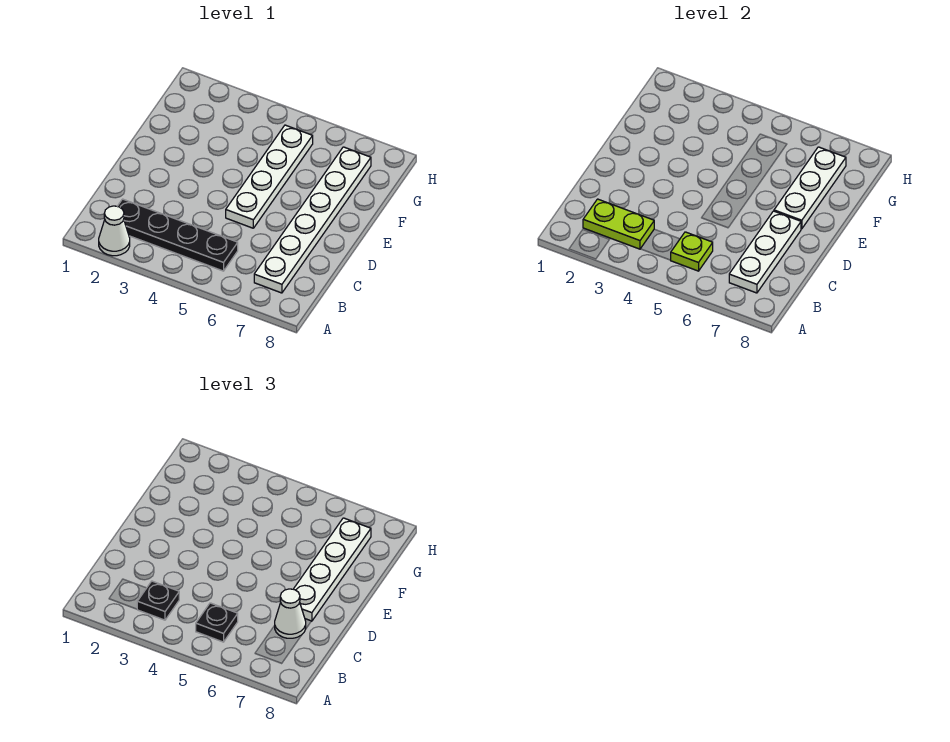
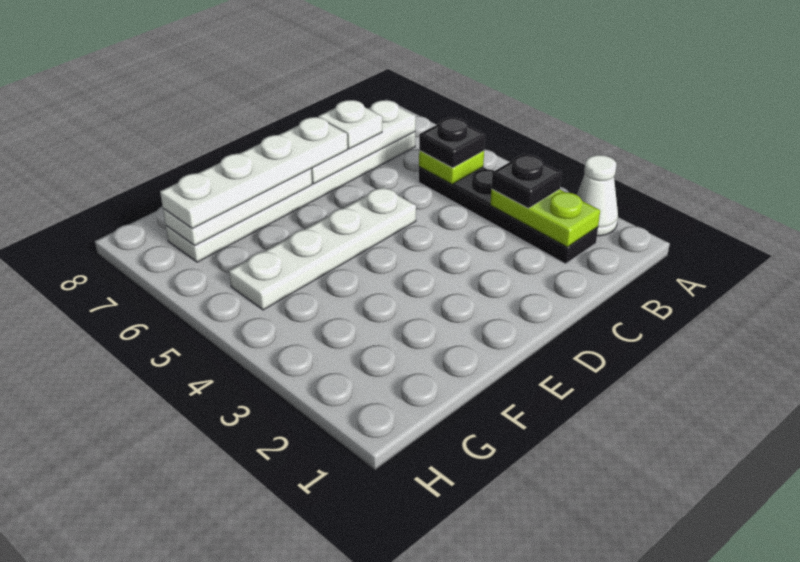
white 1x1 cone [275,589,306,638] -> white 1x1 plate [318,100,382,149]

